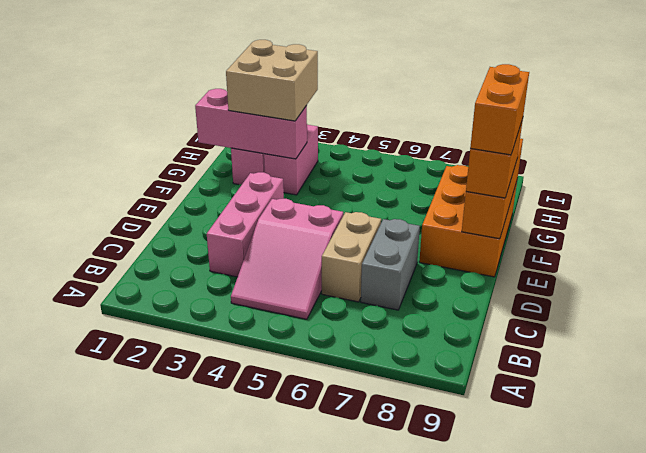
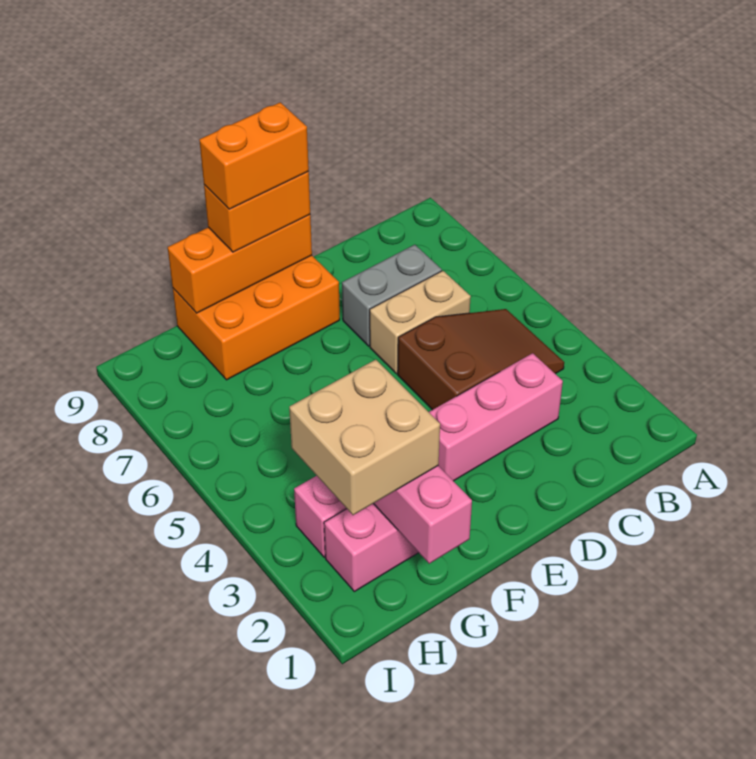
pink 2x3 slope [231,199,343,319] -> brown 2x3 slope [398,309,564,410]

